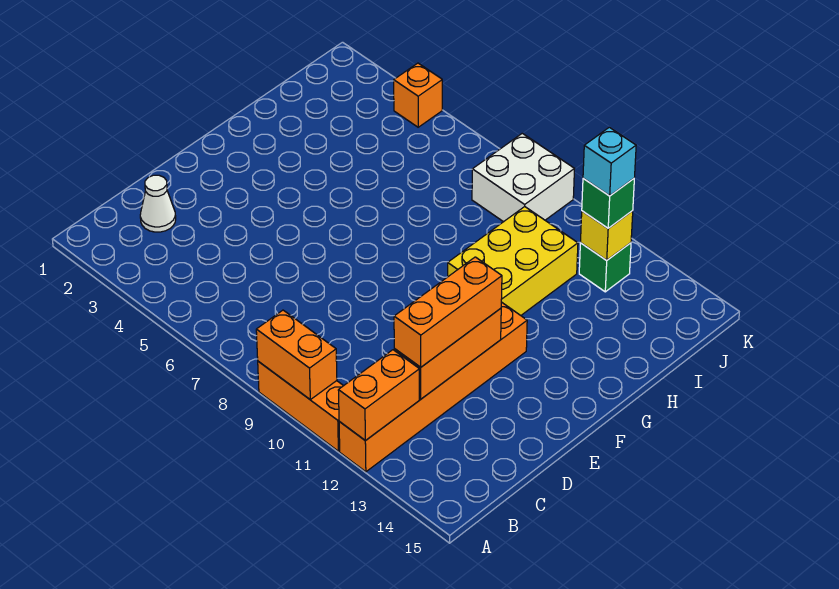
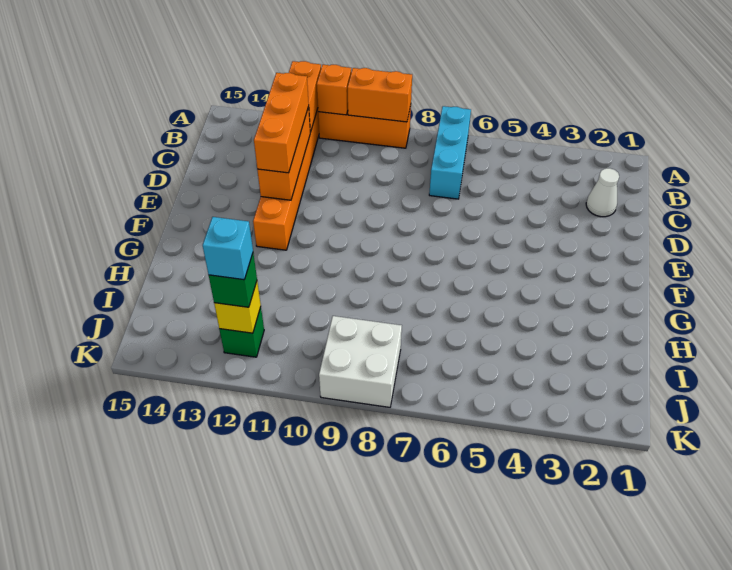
none -> cyan 1x3 brick [429,106,471,199]
yellow 2x3 brick [448,207,578,315] -> none
orange 1x1 brick [394,63,442,127] -> orange 1x1 brick moved to [317,65,351,115]

